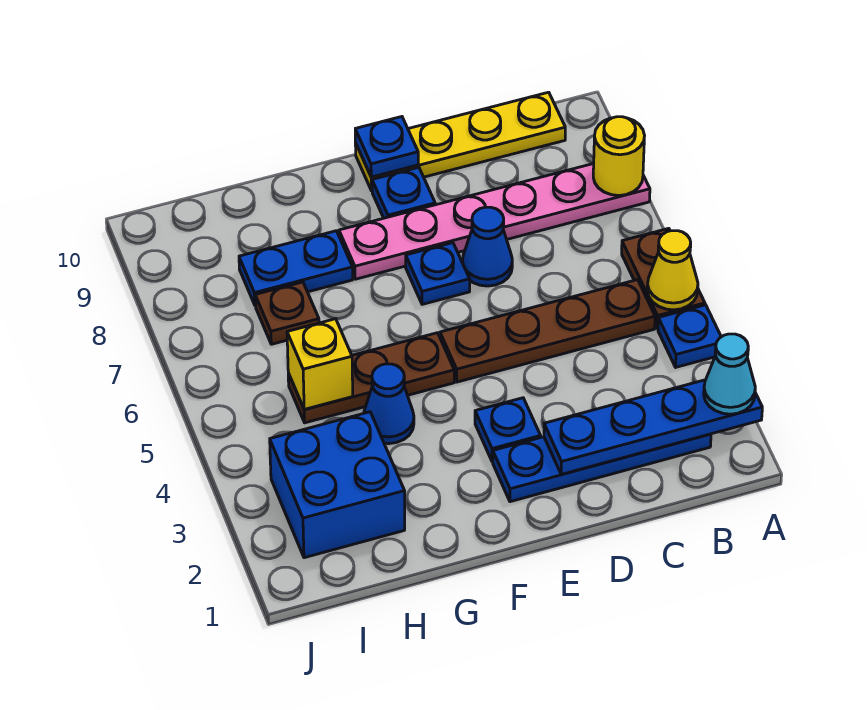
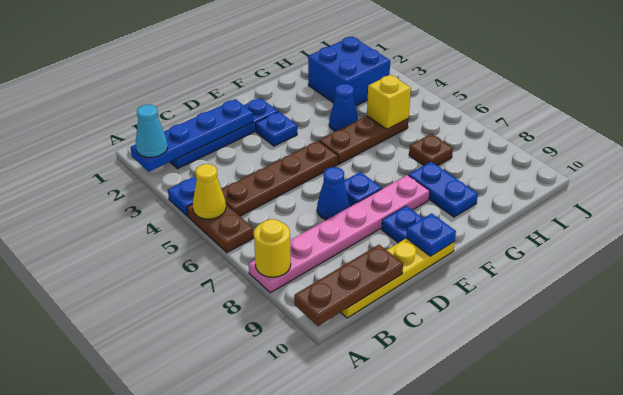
none -> brown 1x3 plate [294,245,403,326]
blue 1x2 plate [239,231,353,306] -> blue 1x2 plate turned to [409,162,478,217]

